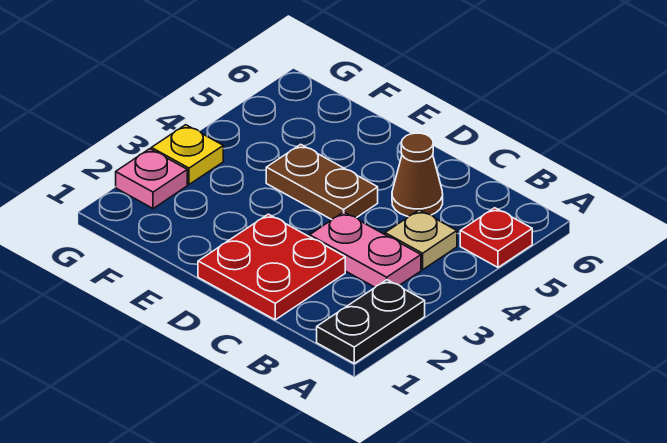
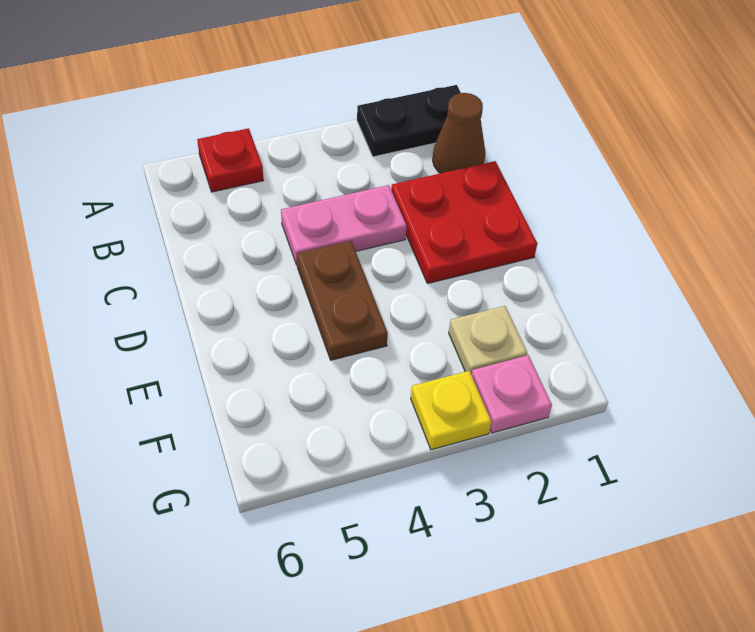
pink 1x2 plate [310,212,421,287] -> pink 1x2 plate turned to [281,185,407,265]
tan 1x1 plate [385,210,457,270] -> tan 1x1 plate moved to [449,306,527,374]
brown 1x1 cone [392,133,443,217] -> brown 1x1 cone moved to [432,93,486,173]

